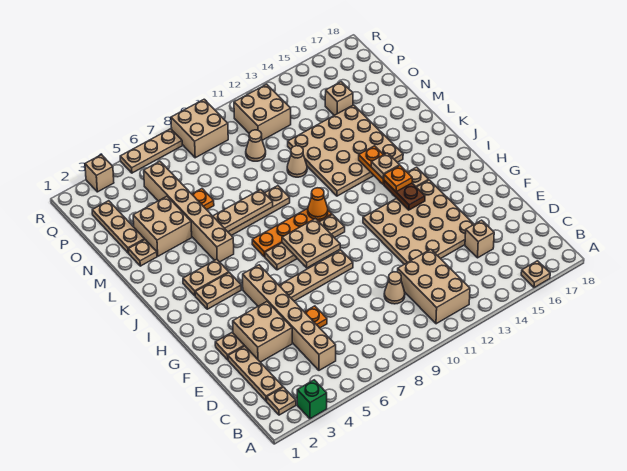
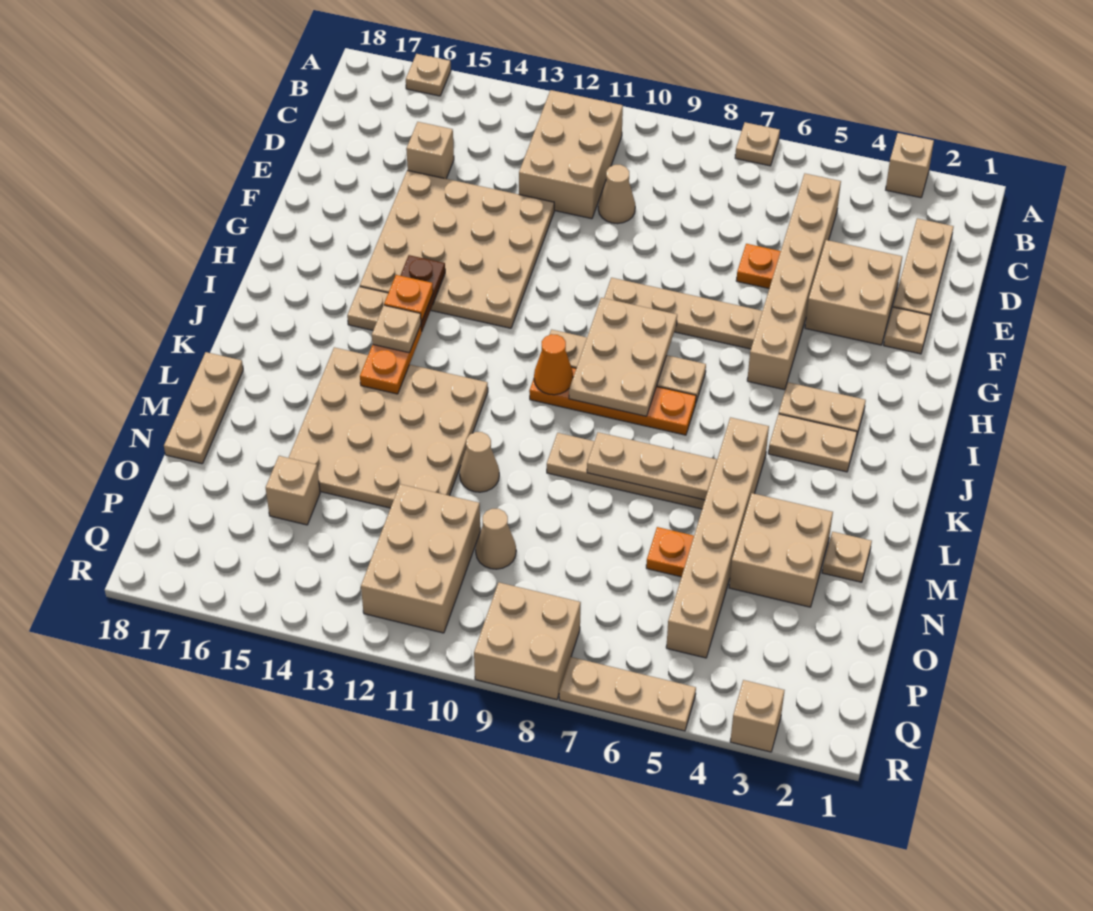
green 1x1 brick [297,380,327,419] -> tan 1x1 brick [886,133,934,198]
tan 1x1 plate [267,387,296,415] -> tan 1x1 plate moved to [735,122,780,166]
tan 2x2 plate [282,219,340,268] -> tan 2x3 plate [569,298,677,416]
tan 1x3 plate [92,201,145,253] -> tan 1x3 plate moved to [164,352,243,464]
tan 2x2 brick [234,84,291,140] -> tan 2x3 brick [361,484,480,633]

